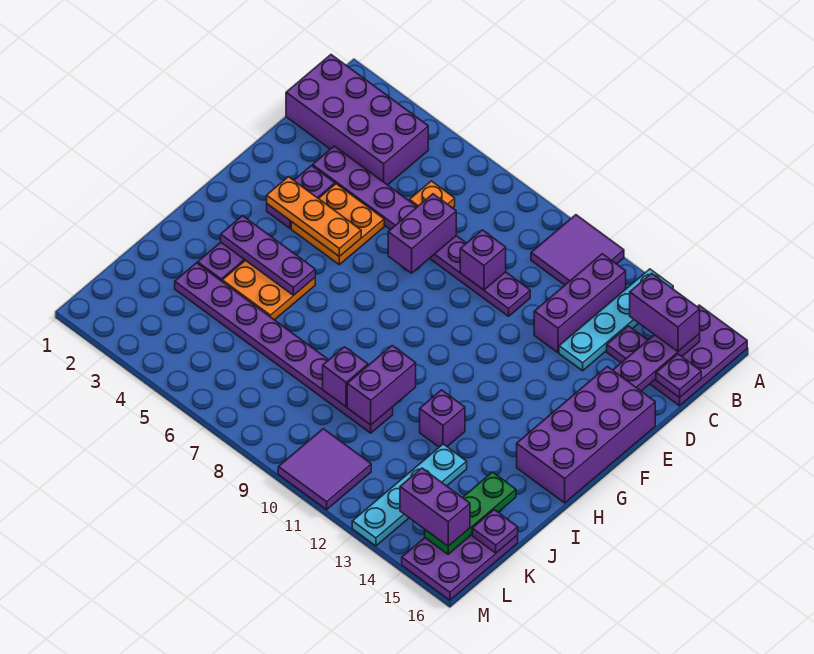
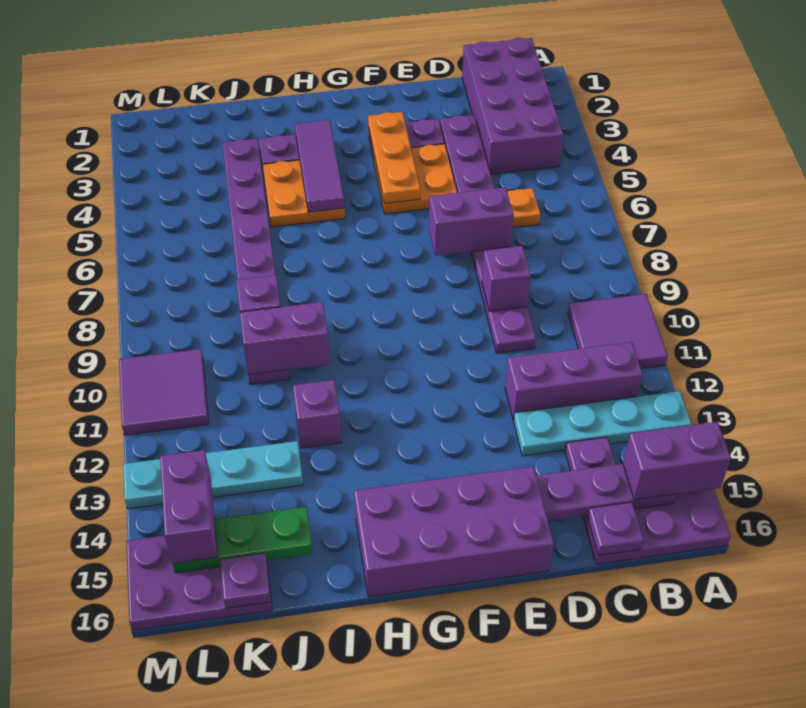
purple 1x2 brick [630,273,700,352] -> purple 1x2 brick turned to [623,422,731,500]
purple 1x3 plate [221,216,315,296] -> purple 1x3 tile [295,120,344,212]

